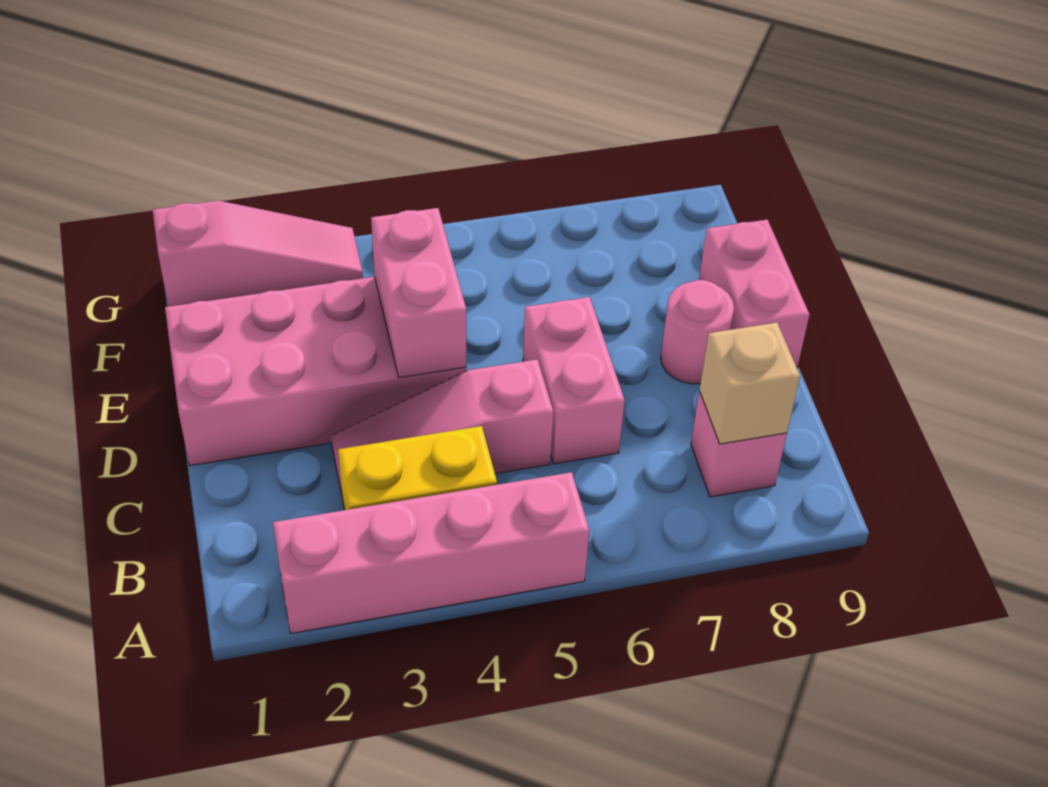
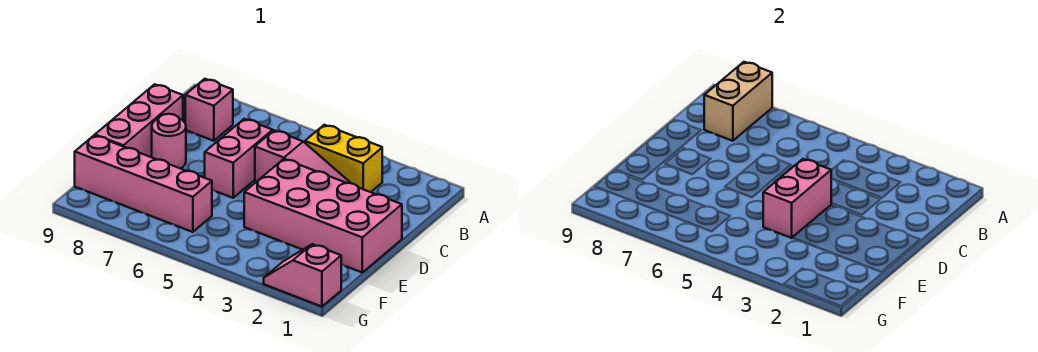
pink 1x4 brick [273,472,589,633] -> pink 1x4 brick moved to [75,135,212,232]
tan 1x1 brick [699,323,800,444] -> tan 1x2 brick [704,62,772,141]
pink 1x2 brick [699,220,809,368] -> pink 1x3 brick [95,84,183,157]
pink 1x3 slope [152,201,363,307] -> pink 1x2 slope [264,244,341,307]

